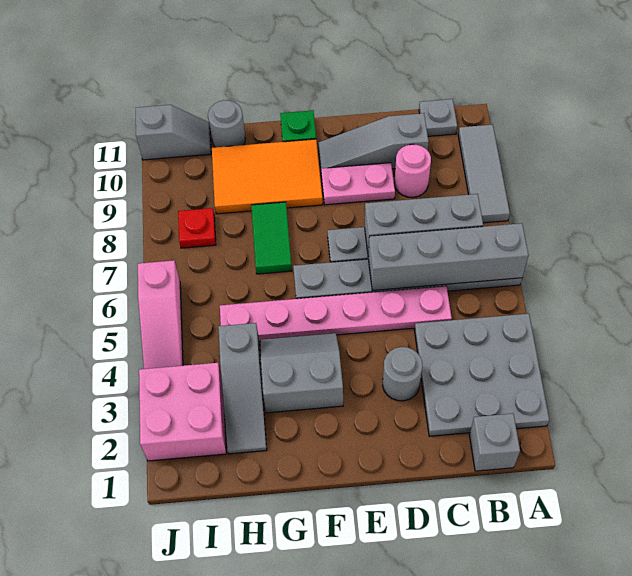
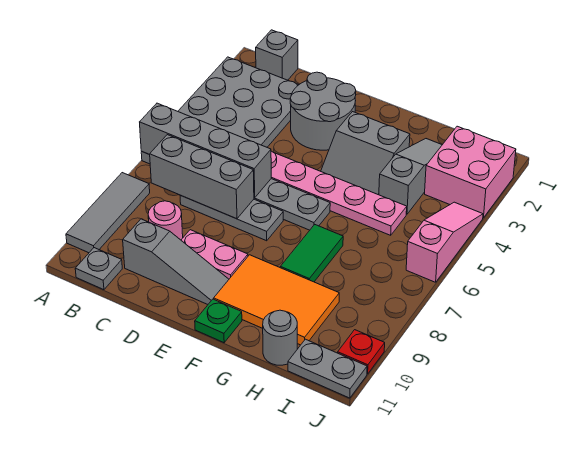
grey 1x1 round brick [383,347,422,401] -> grey 2x2 round brick [290,72,356,150]
red 1x1 plate [178,208,216,248] -> red 1x1 plate moved to [338,330,385,374]
grey 1x2 slope [136,105,211,160] -> grey 1x2 plate [288,339,367,398]

